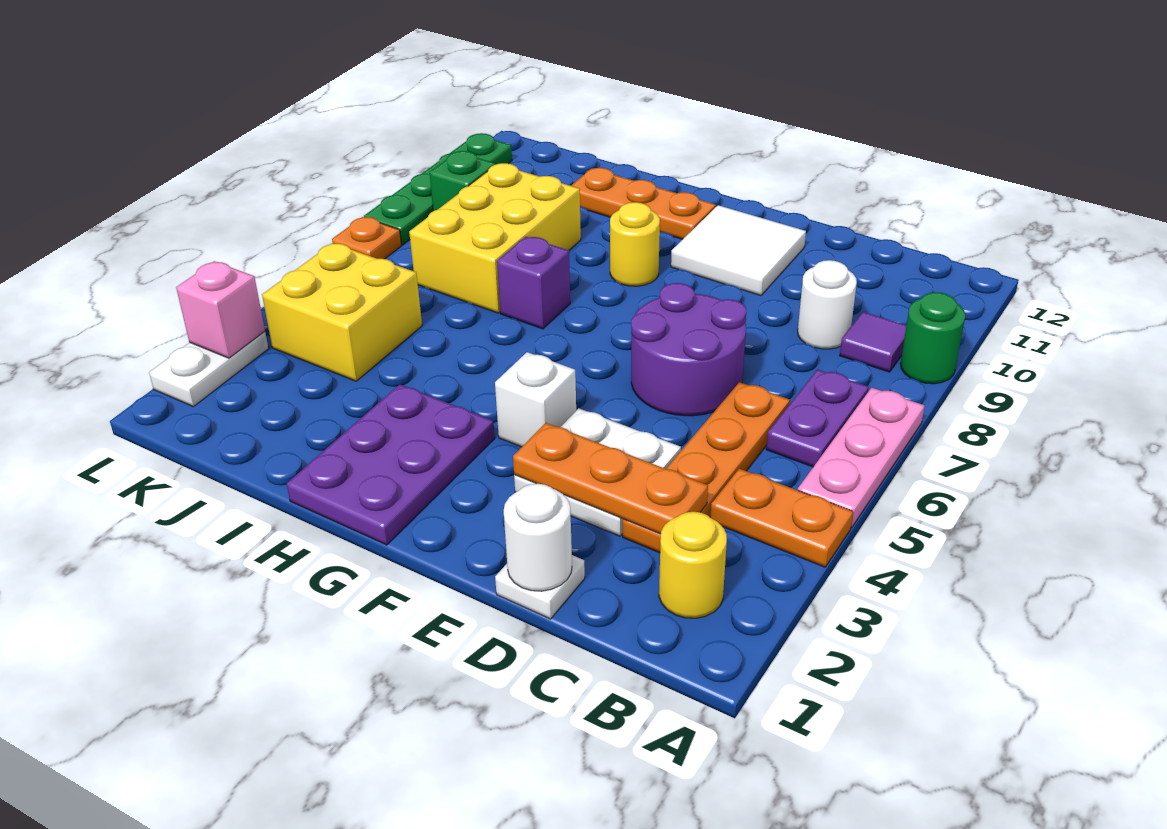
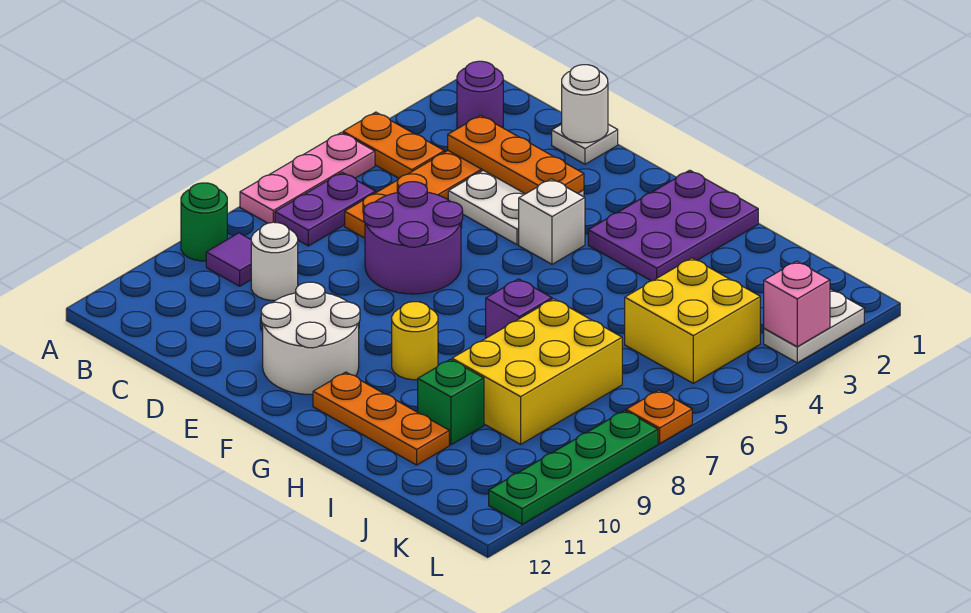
yellow 1x1 round brick [659,512,727,618] -> purple 1x1 round brick [457,61,503,129]
white 2x2 tile [671,205,806,296] -> white 2x2 round brick [261,282,360,394]
green 1x1 brick [430,151,496,211] -> green 1x1 brick moved to [418,359,484,445]

